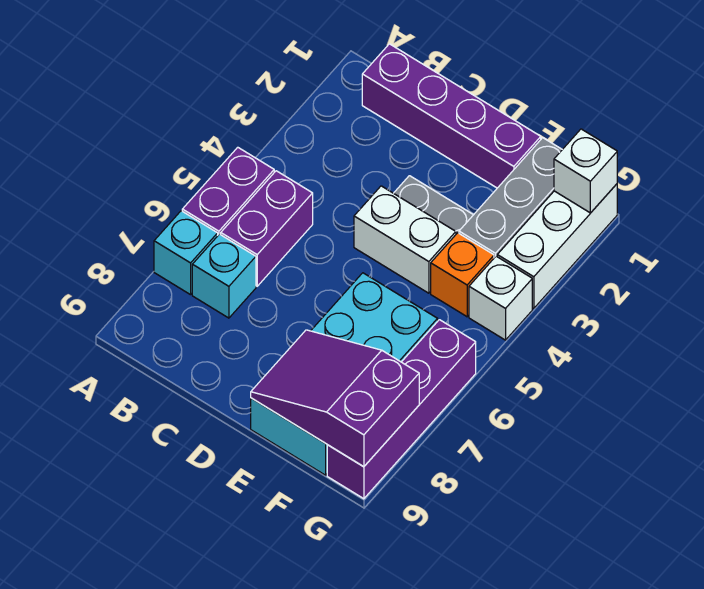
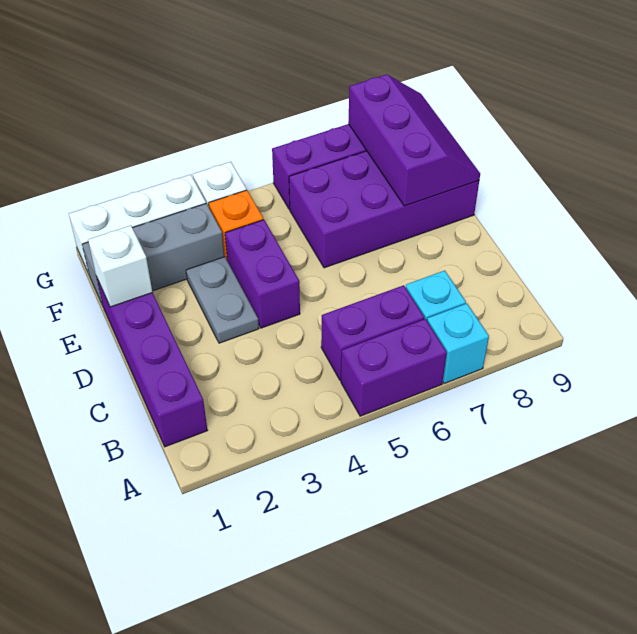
white 1x2 brick [354,186,456,293] -> purple 1x2 brick [225,220,300,328]
cyan 2x4 brick [251,273,438,475] -> purple 2x4 brick [289,151,479,268]
purple 2x3 slope [251,330,419,467] -> purple 2x3 slope turned to [348,75,480,206]
white 1x1 brick [554,129,617,213] -> white 1x1 brick moved to [88,225,153,307]

